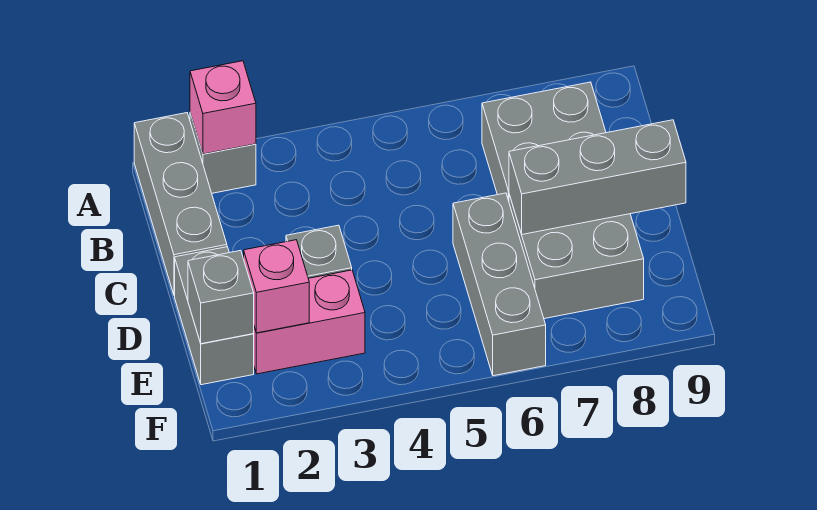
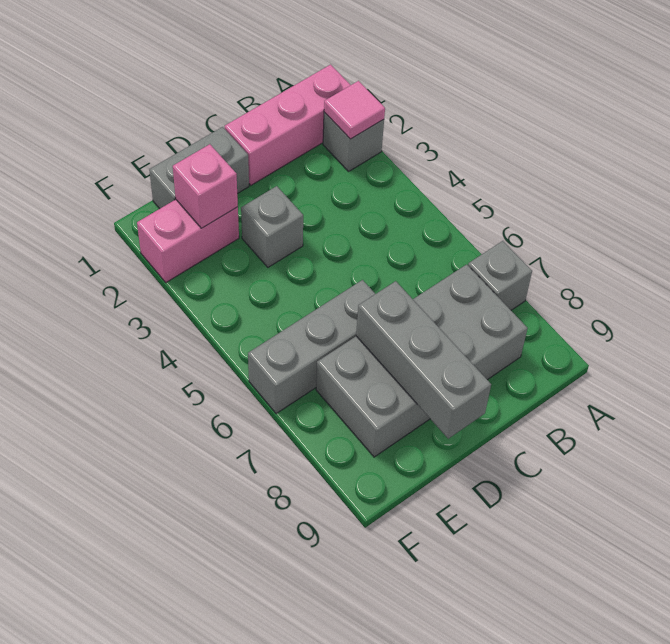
grey 1x3 brick [134,113,227,295] -> pink 1x3 brick [225,65,350,185]
pink 1x1 brick [190,61,256,154] -> pink 1x1 tile [324,81,385,139]
grey 1x1 brick [188,250,254,344] -> grey 1x1 brick moved to [468,241,532,310]
pink 1x2 brick [254,270,365,374] -> pink 1x2 brick turned to [137,200,239,282]

